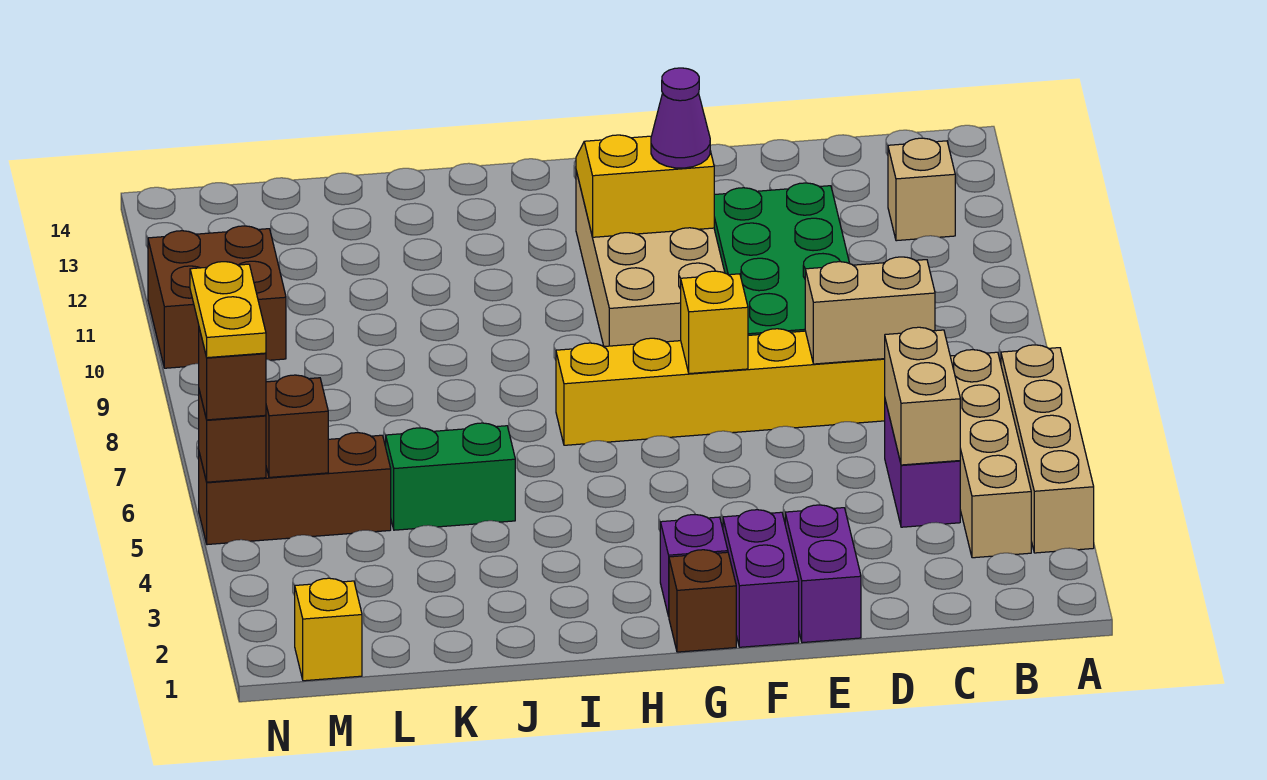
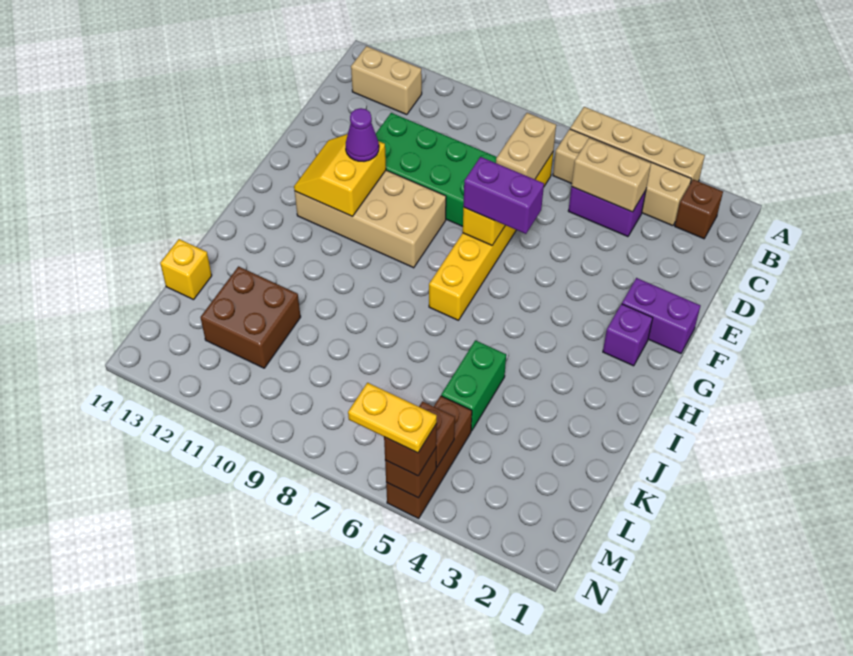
tan 1x1 brick [888,138,955,241] -> tan 1x2 brick [351,46,422,115]
purple 1x2 brick [785,505,861,643] -> purple 1x2 brick moved to [463,157,544,234]
brown 1x1 brick [669,550,736,652] -> brown 1x1 brick moved to [675,179,723,239]
yellow 1x1 brick [295,578,362,681] -> yellow 1x1 brick moved to [160,239,212,300]
brown 2x2 brick [148,226,286,368] -> brown 2x2 brick moved to [200,266,301,368]

